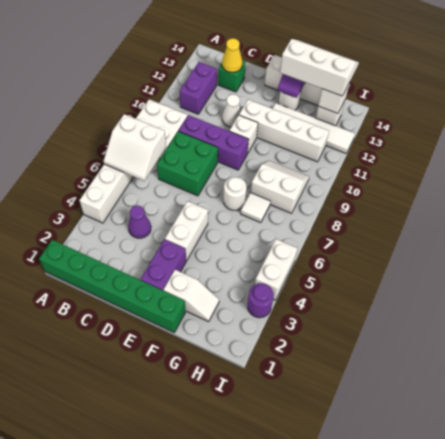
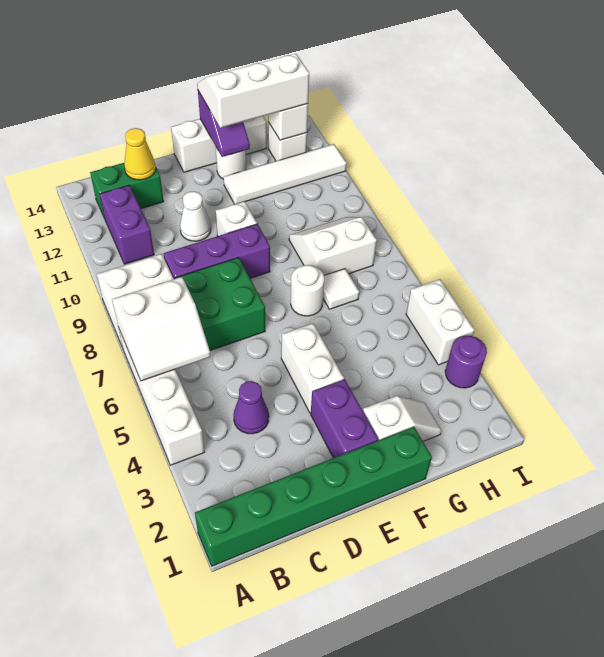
green 1x1 brick [218,60,246,92] -> green 1x2 brick [90,163,164,217]
white 1x4 brick [239,99,329,162] -> none

